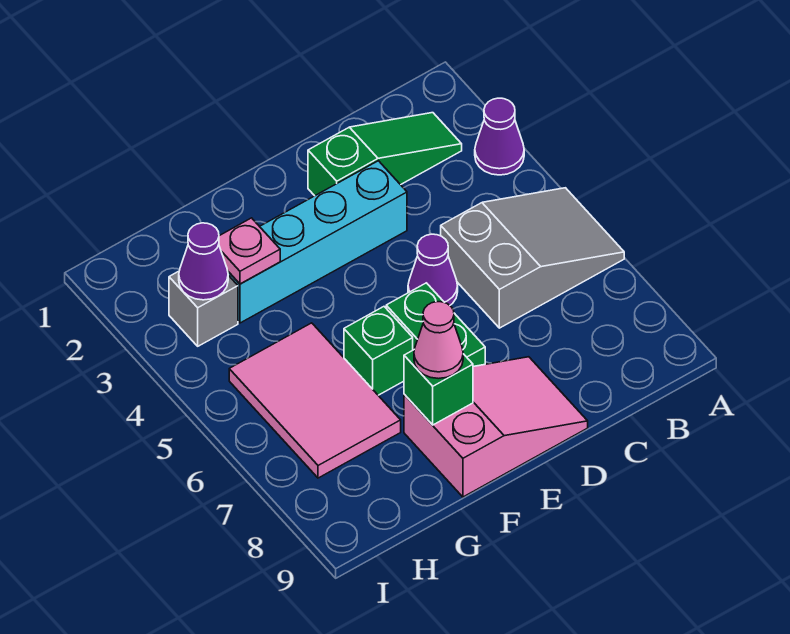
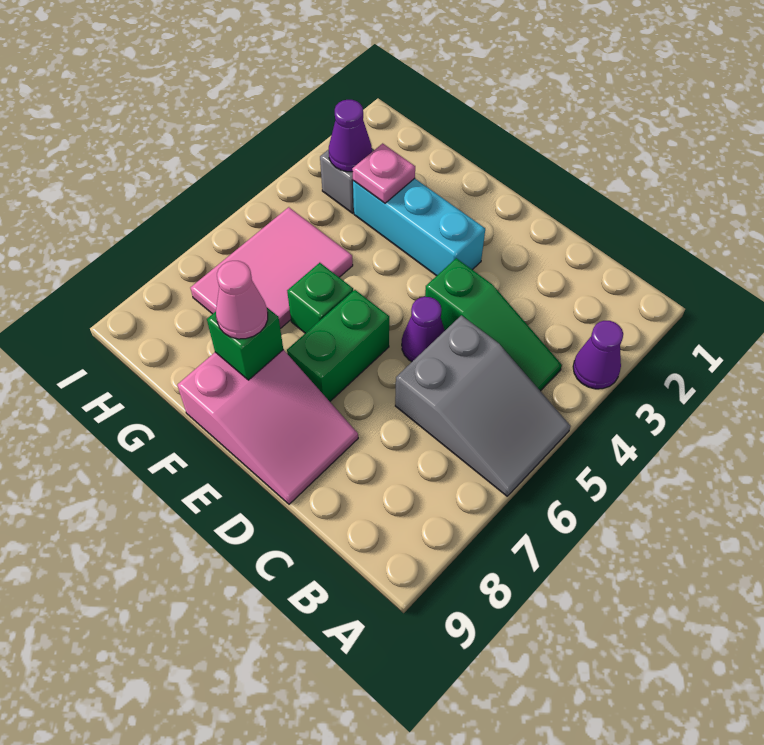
green 1x3 slope [308,113,462,196] -> green 1x3 slope moved to [425,258,562,391]
cyan 1x4 brick [228,161,407,323] -> cyan 1x3 brick [353,178,485,276]

